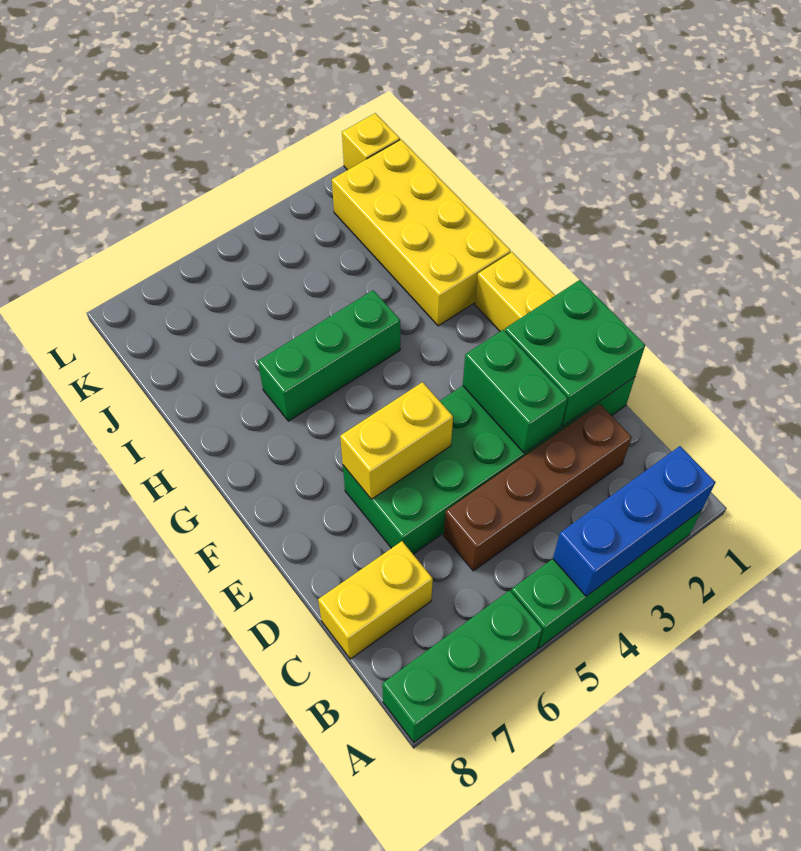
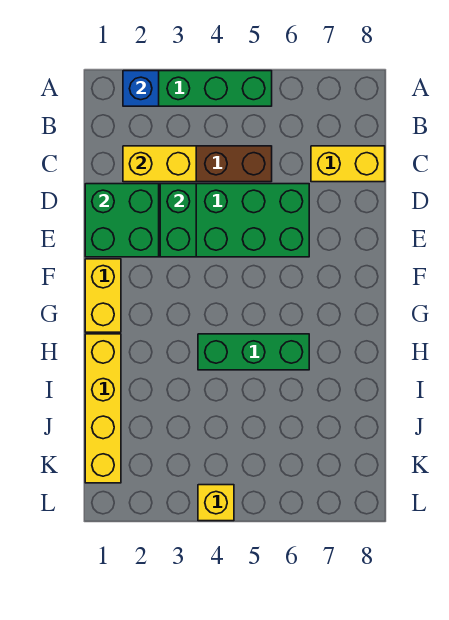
blue 1x3 brick [553,446,715,596] -> blue 1x1 brick [123,71,159,106]
green 1x3 brick [382,590,543,743] -> none
yellow 1x2 brick [340,382,453,499] -> yellow 1x2 brick moved to [123,146,196,182]
yellow 2x4 brick [332,140,511,326] -> yellow 1x4 brick [85,334,121,483]
yellow 1x1 brick [342,113,400,170] -> yellow 1x1 brick moved to [198,485,234,521]

